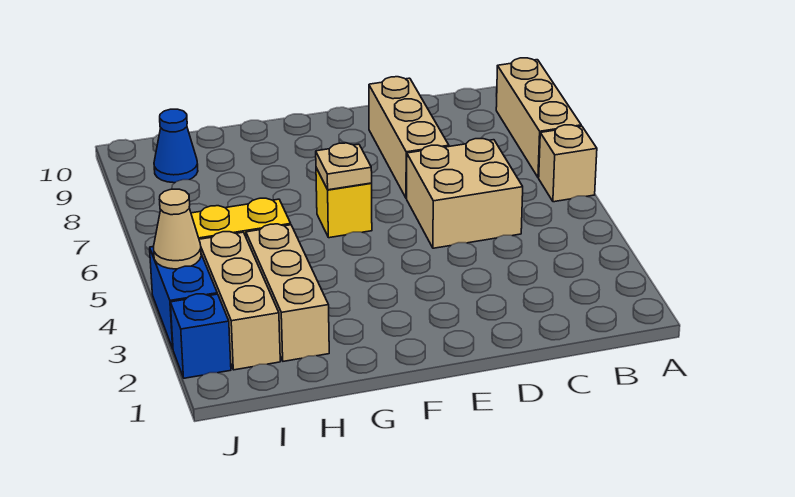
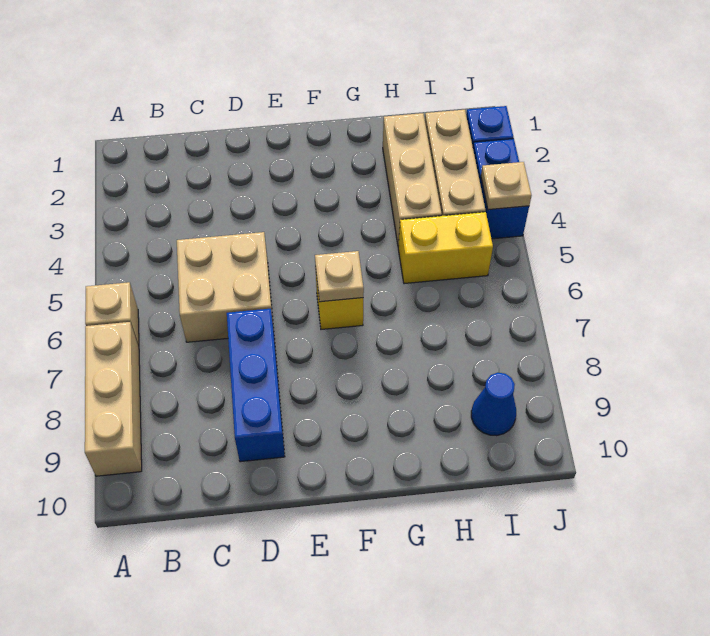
tan 1x3 brick [369,77,449,199] -> blue 1x3 brick [227,309,285,462]
tan 1x1 cone [154,189,201,269] -> tan 1x1 plate [481,162,531,210]

